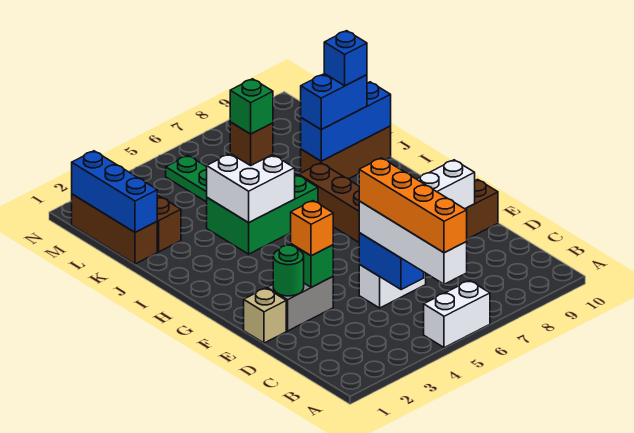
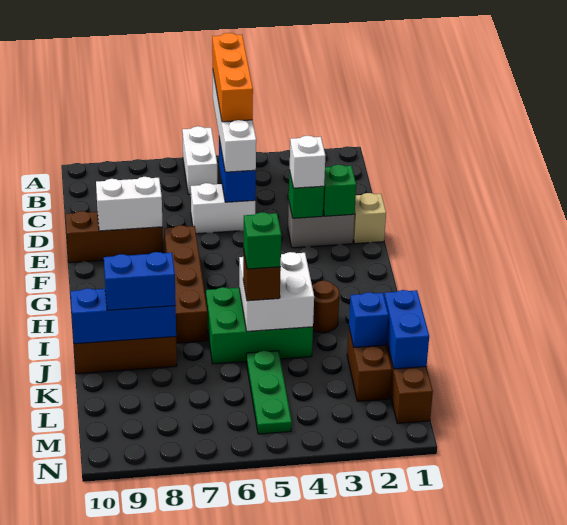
white 1x2 brick [424,281,490,348] -> white 1x2 brick turned to [182,126,217,194]
orange 1x4 brick [359,158,467,253] -> orange 1x3 brick [212,33,253,122]
green 1x1 round brick [273,245,304,296] -> green 1x1 brick [323,165,356,216]
orange 1x1 brick [291,201,333,256] -> white 1x1 brick [290,136,325,188]
none -> brown 1x1 round brick [312,281,339,333]
blue 1x1 brick [324,31,367,86] -> blue 1x1 brick moved to [349,292,388,347]
blue 1x3 brick [72,151,157,232] -> blue 1x2 brick [384,290,429,369]

